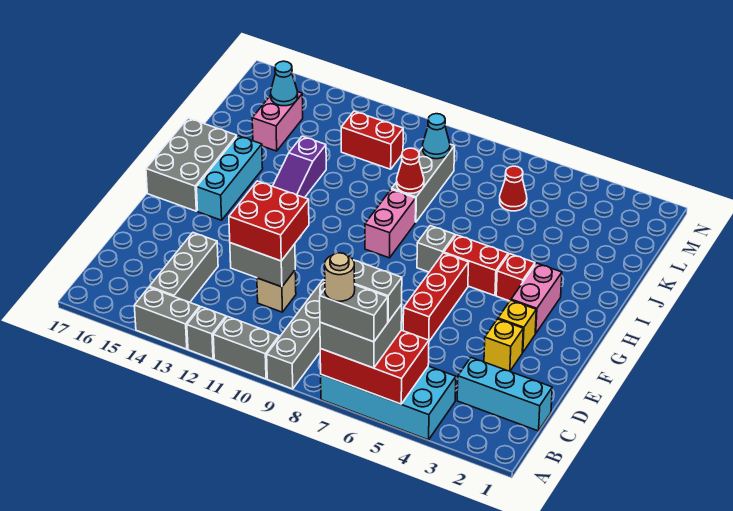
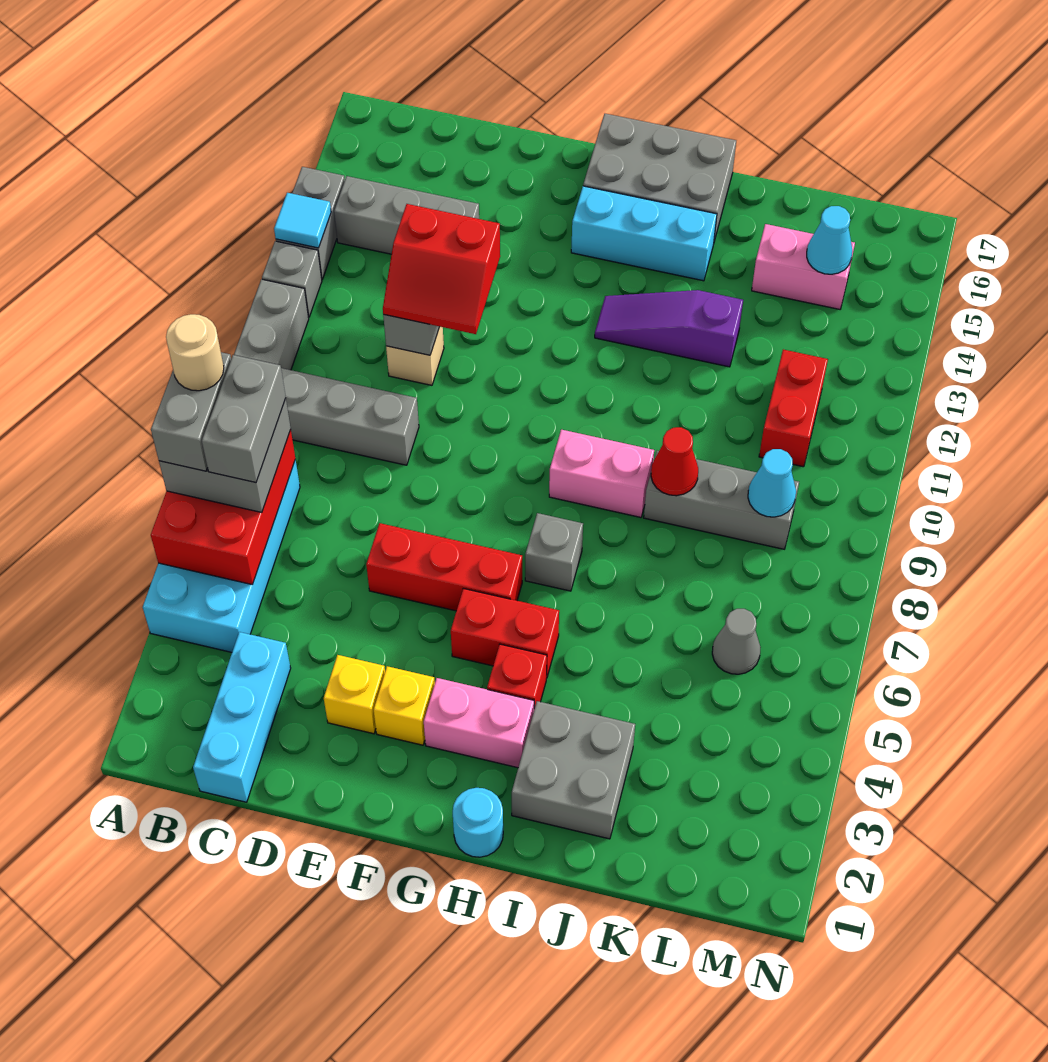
none -> cyan 1x1 tile [274,193,331,248]
red 2x2 brick [229,181,309,261] -> red 2x2 slope [383,204,500,334]
none -> cyan 1x1 round brick [453,788,503,857]
red 1x2 brick [444,235,508,296] -> red 1x2 brick turned to [451,588,559,678]
none -> grey 2x2 brick [512,701,635,839]
red 1x1 cone [500,166,527,211] -> grey 1x1 cone [712,609,761,674]

